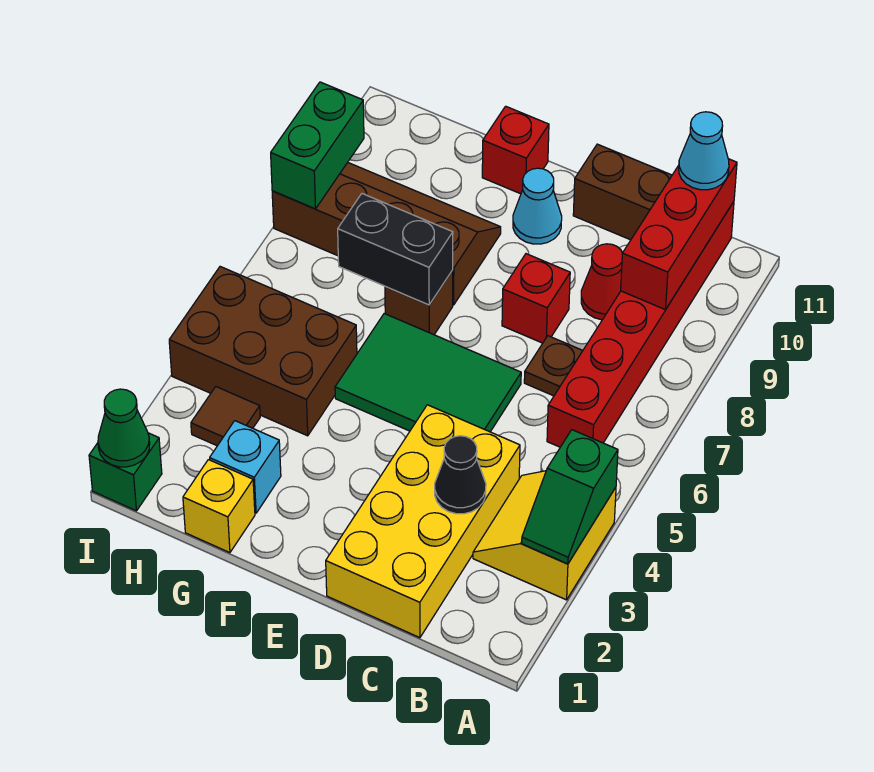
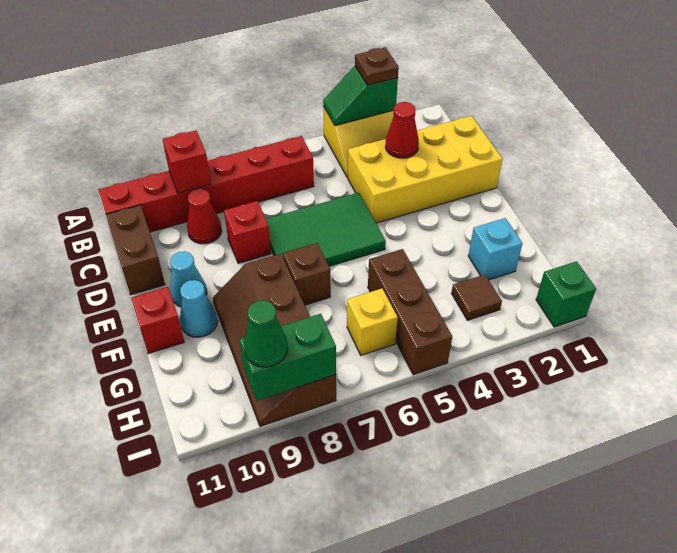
green 1x2 slope [522,430,618,564] -> green 1x2 slope turned to [323,66,398,126]
red 1x3 brick [621,159,737,310] -> red 1x1 brick [162,130,211,193]
cyan 1x1 cone [679,112,729,190] -> cyan 1x1 cone moved to [180,280,218,337]
black 1x1 cone [435,436,486,514] -> red 1x1 cone [385,102,419,158]
brown 1x1 plate [524,336,583,396] -> brown 1x1 plate moved to [355,47,399,85]
green 2x3 tile [335,314,521,432] -> green 2x3 tile turned to [266,193,386,266]
black 1x2 brick [338,194,453,305] -> none
yellow 1x1 brick [183,460,255,553] -> yellow 1x1 brick moved to [347,289,398,355]
brown 2x3 brick [169,267,357,436] -> brown 1x3 brick [368,249,452,375]
green 1x1 cone [98,389,150,467] -> green 1x1 cone moved to [244,300,288,367]

